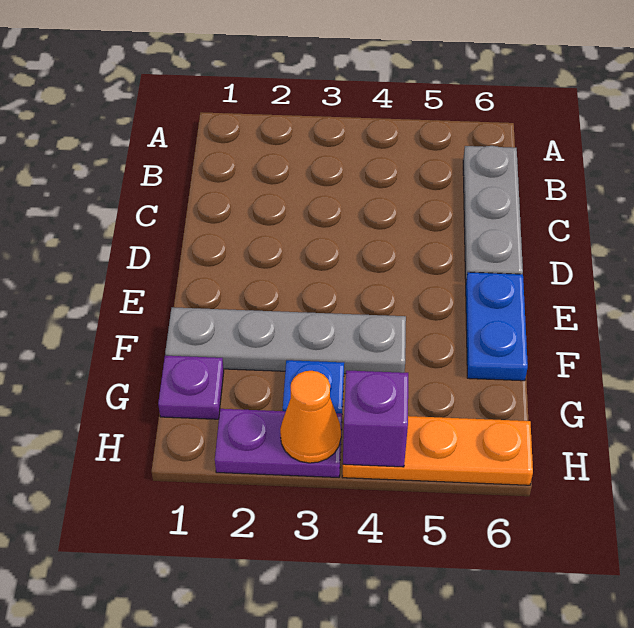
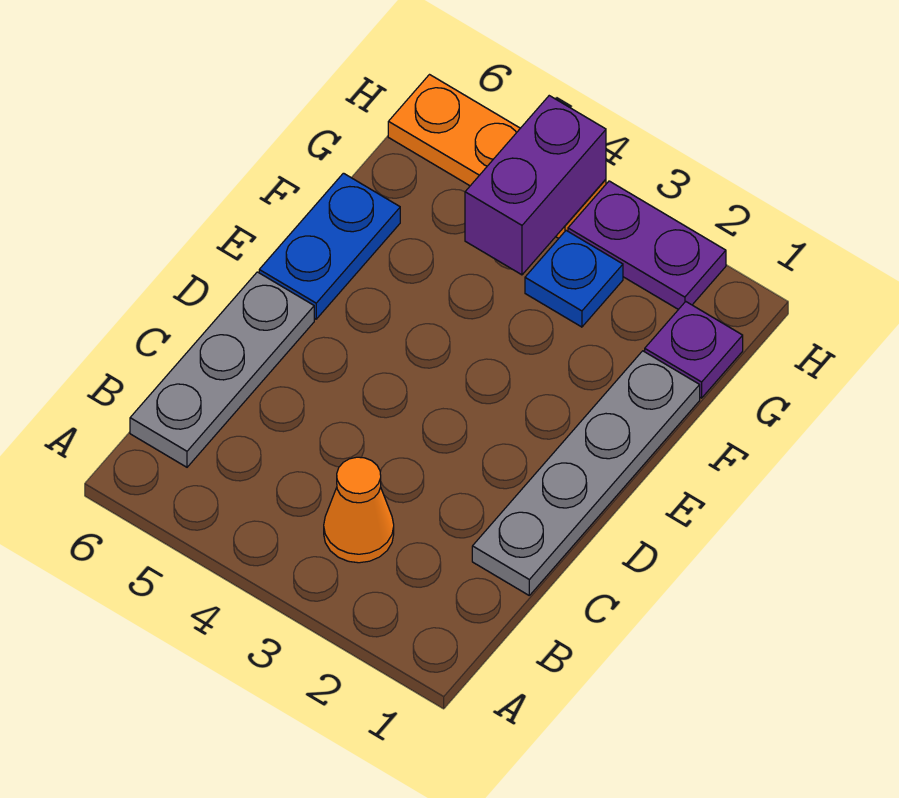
grey 1x4 plate [165,307,406,374] -> grey 1x4 plate turned to [472,351,700,595]
orange 1x1 cone [280,371,341,463] -> orange 1x1 cone moved to [324,457,394,563]
purple 1x1 brick [343,370,408,467] -> purple 1x2 brick [465,96,606,275]

